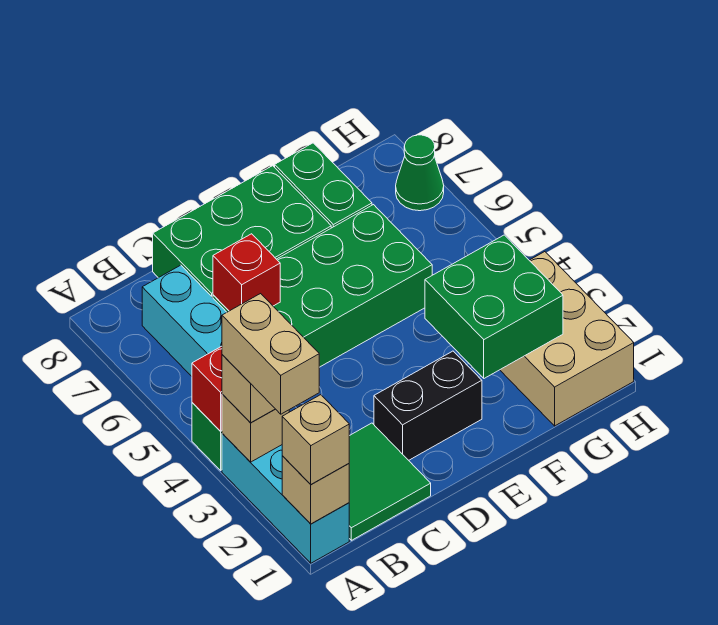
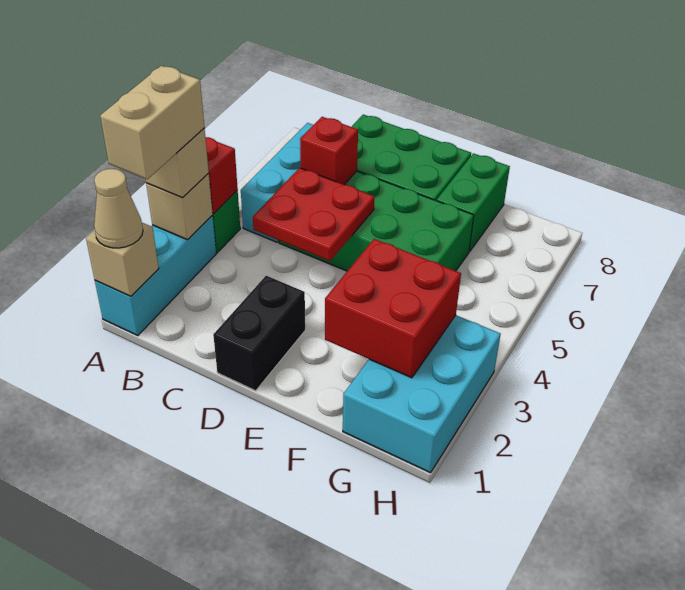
tan 1x1 brick [282,395,349,484] -> tan 1x1 cone [94,169,143,248]
green 2x2 tile [349,423,431,540] -> none
none -> red 2x2 plate [253,168,375,261]
black 1x2 brick [374,351,482,460] -> black 1x2 brick turned to [213,276,305,391]
green 2x2 brick [425,235,563,378] -> red 2x2 brick [325,239,461,378]
tan 2x3 brick [500,252,634,426] -> cyan 2x3 brick [343,315,501,473]
green 1x1 cone [396,135,444,211] -> none

